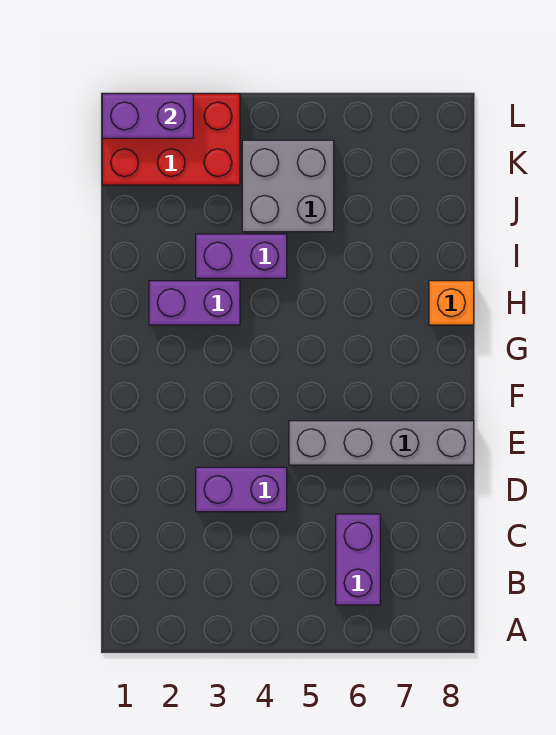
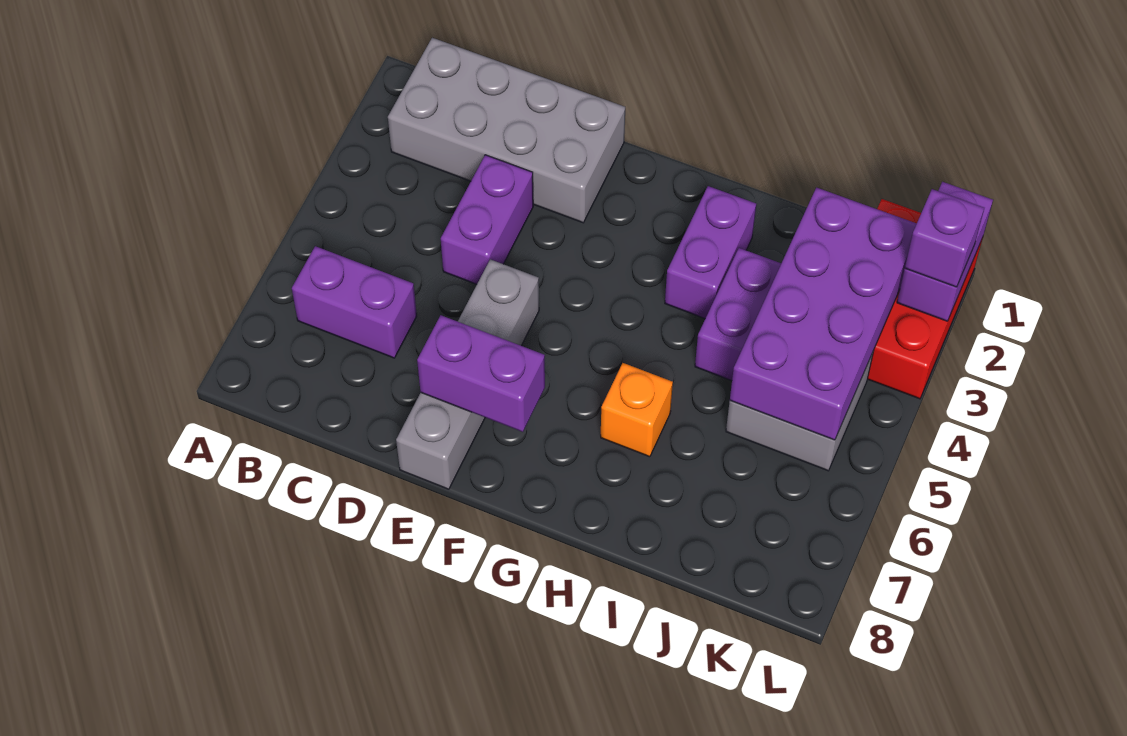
none -> grey 2x4 brick [388,38,625,223]
none -> purple 1x2 brick [417,315,545,432]
orange 1x1 brick [429,281,474,325] -> orange 1x1 brick moved to [601,363,673,457]
none -> purple 2x4 brick [730,188,917,440]
none -> purple 1x1 brick [905,189,984,287]

